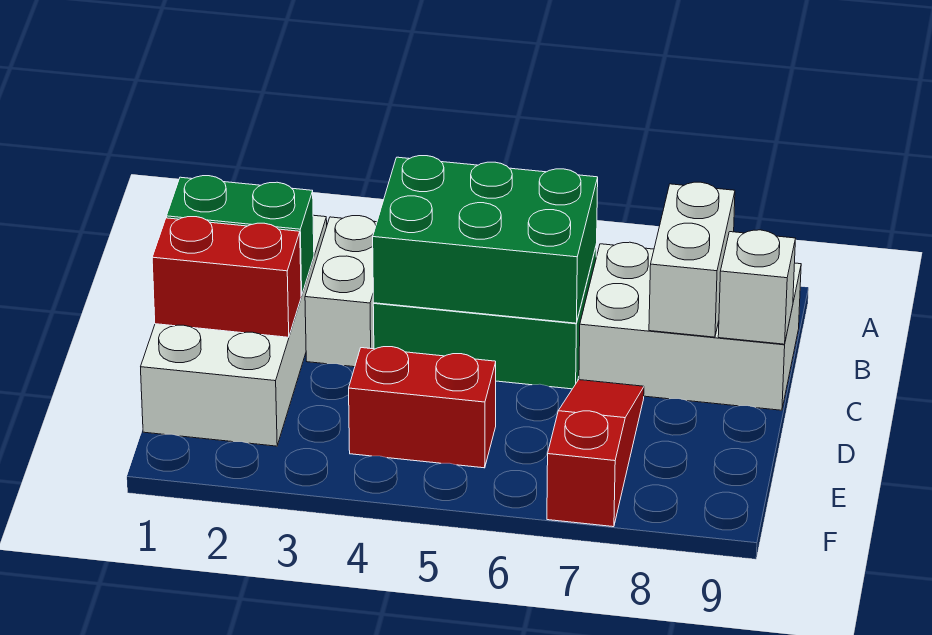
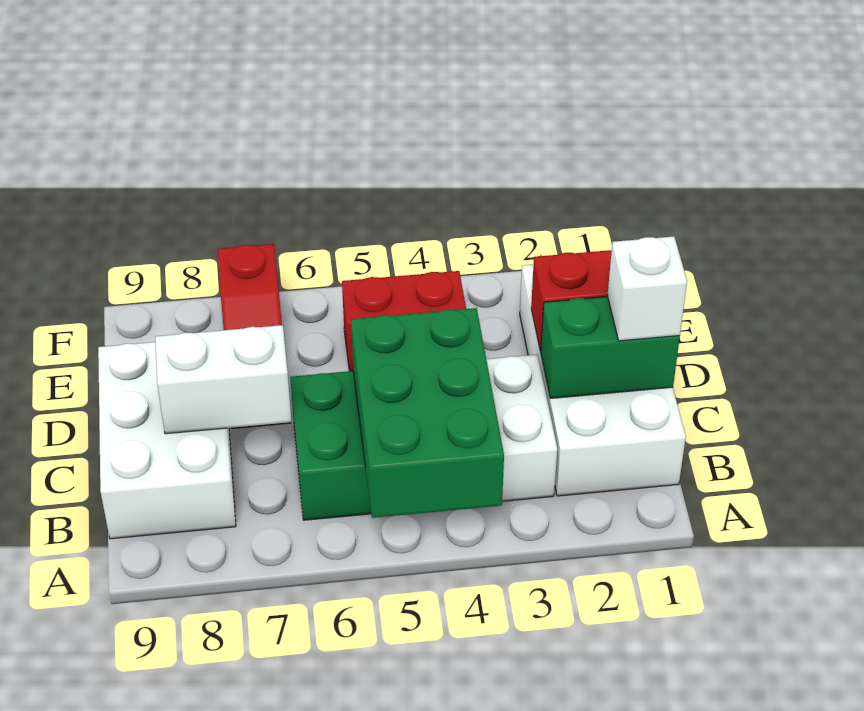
green 2x3 brick [373,156,598,323] -> green 2x3 brick turned to [351,308,504,518]
white 2x3 brick [579,242,801,410] -> white 2x3 brick turned to [98,342,236,539]
white 1x2 brick [649,182,735,337] -> white 1x2 brick turned to [155,325,291,434]
white 1x1 brick [718,230,796,344] -> white 1x1 brick moved to [607,236,687,341]

